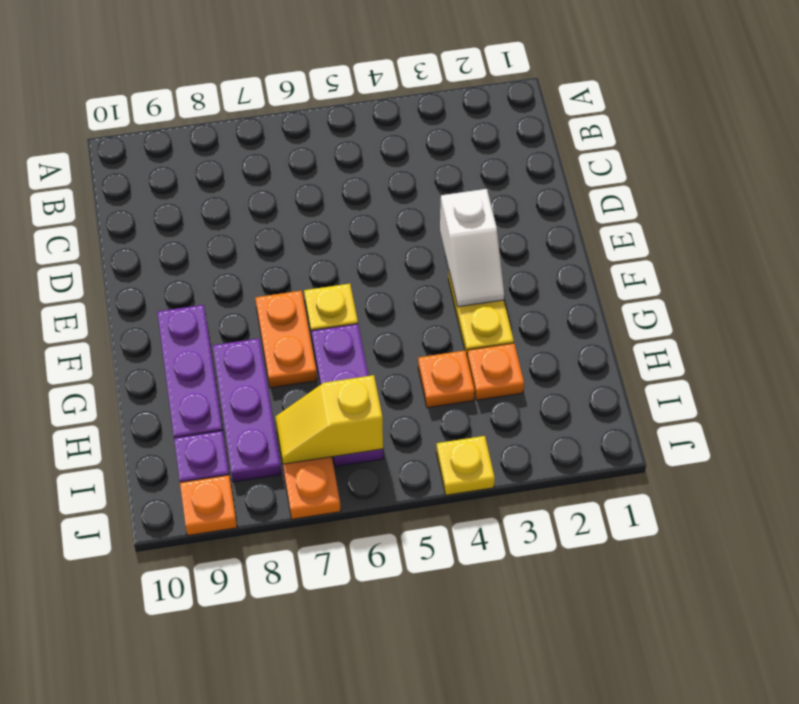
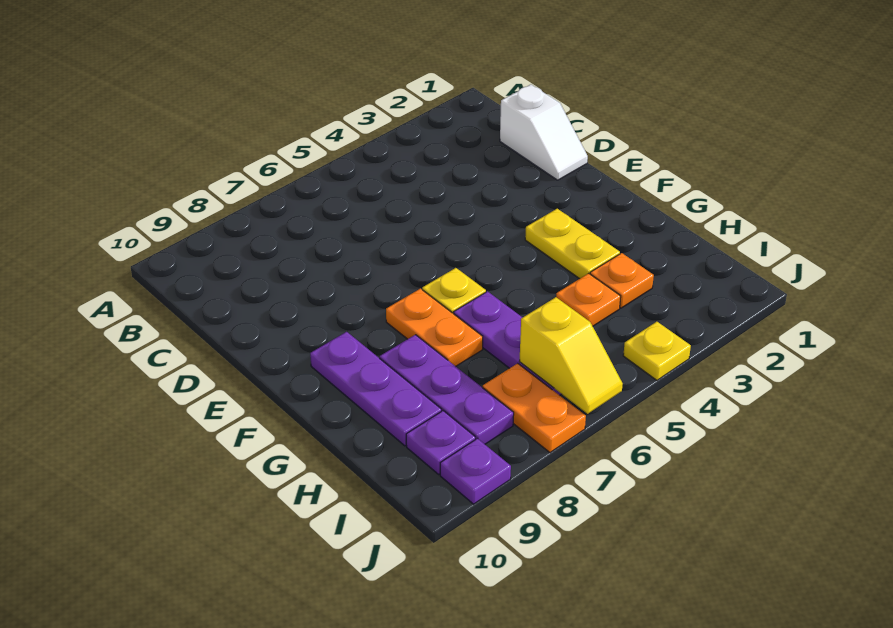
white 1x2 slope [440,189,504,307] -> white 1x2 slope moved to [500,85,588,180]
yellow 1x2 slope [276,375,383,464] -> yellow 1x2 slope turned to [519,297,623,414]
orange 1x1 plate [180,475,237,535] -> purple 1x1 plate [440,438,511,504]

